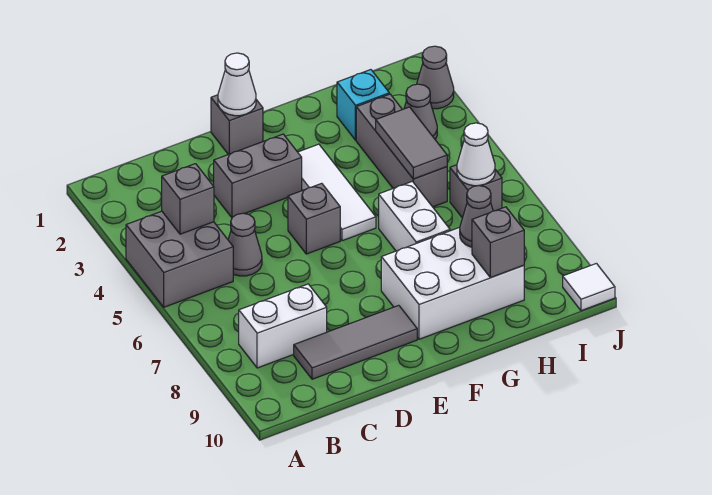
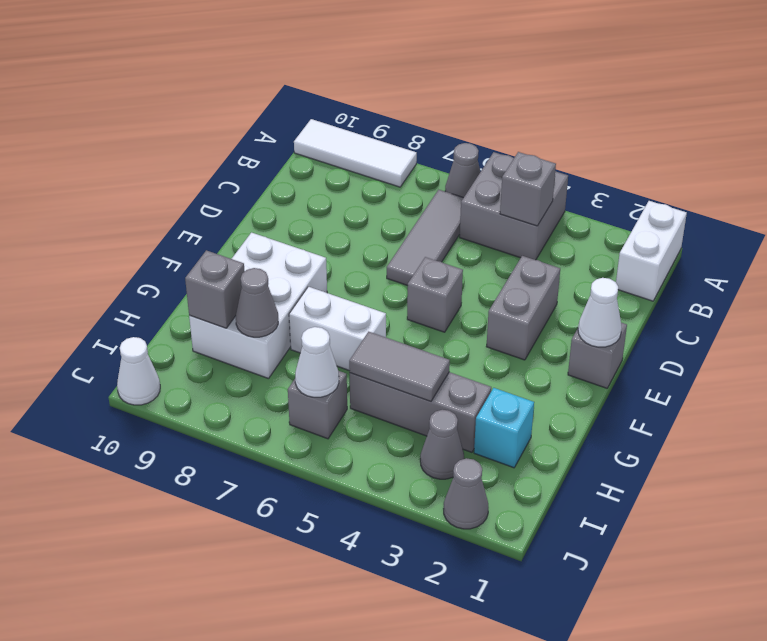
white 1x2 brick [239,284,327,368] -> white 1x2 brick moved to [616,201,687,301]
grey 1x1 cone [228,213,262,276] -> grey 1x1 cone moved to [445,143,480,198]
grey 1x3 tile [294,305,417,379] -> grey 1x3 tile moved to [387,190,463,286]
white 1x3 tile [298,144,376,241] -> white 1x3 tile moved to [294,119,417,187]
white 1x1 tile [563,263,615,311] -> white 1x1 cone [117,337,160,405]

